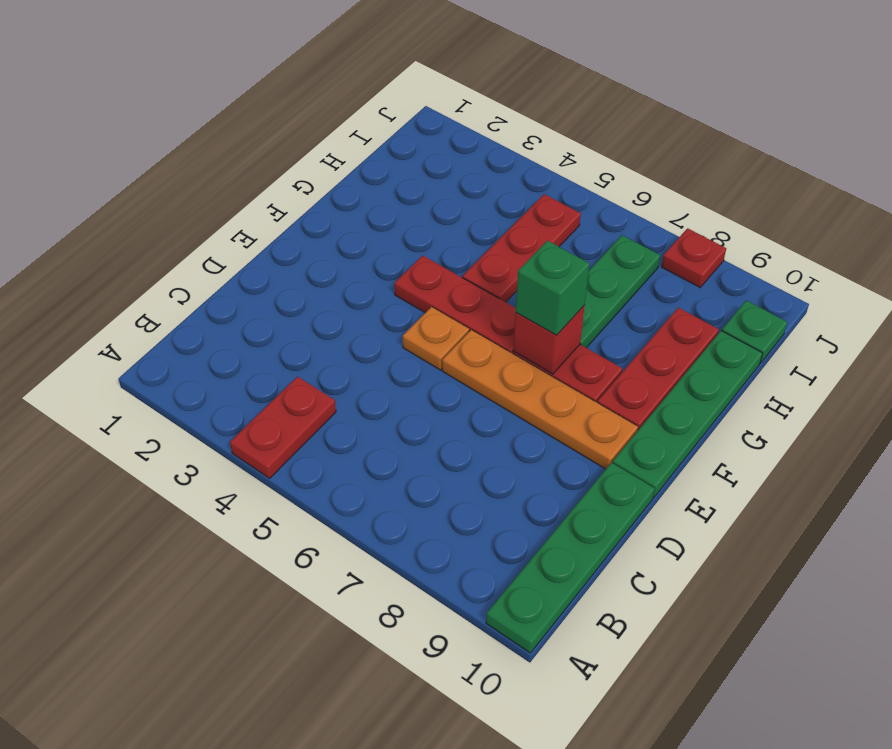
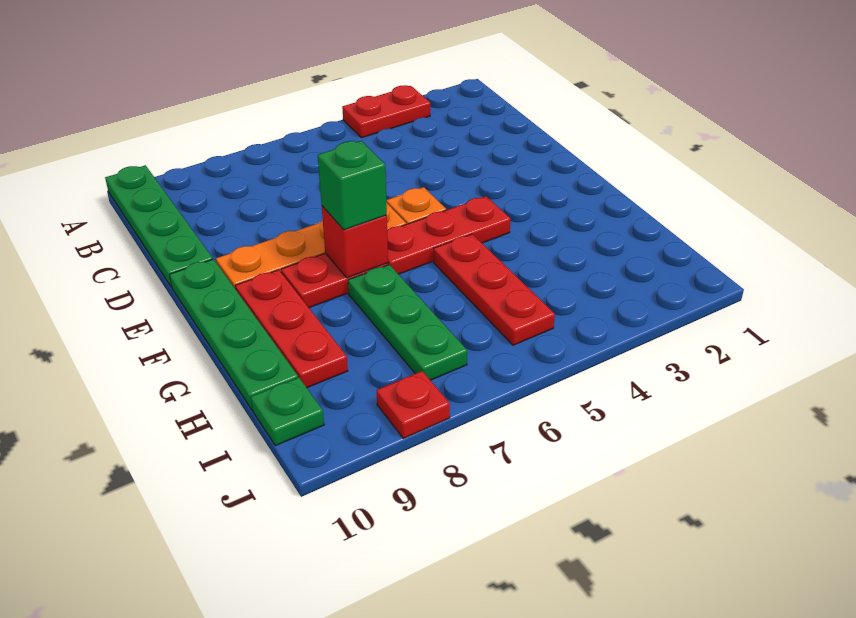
red 1x2 plate [230,377,336,478] -> red 1x2 plate turned to [342,85,430,138]

